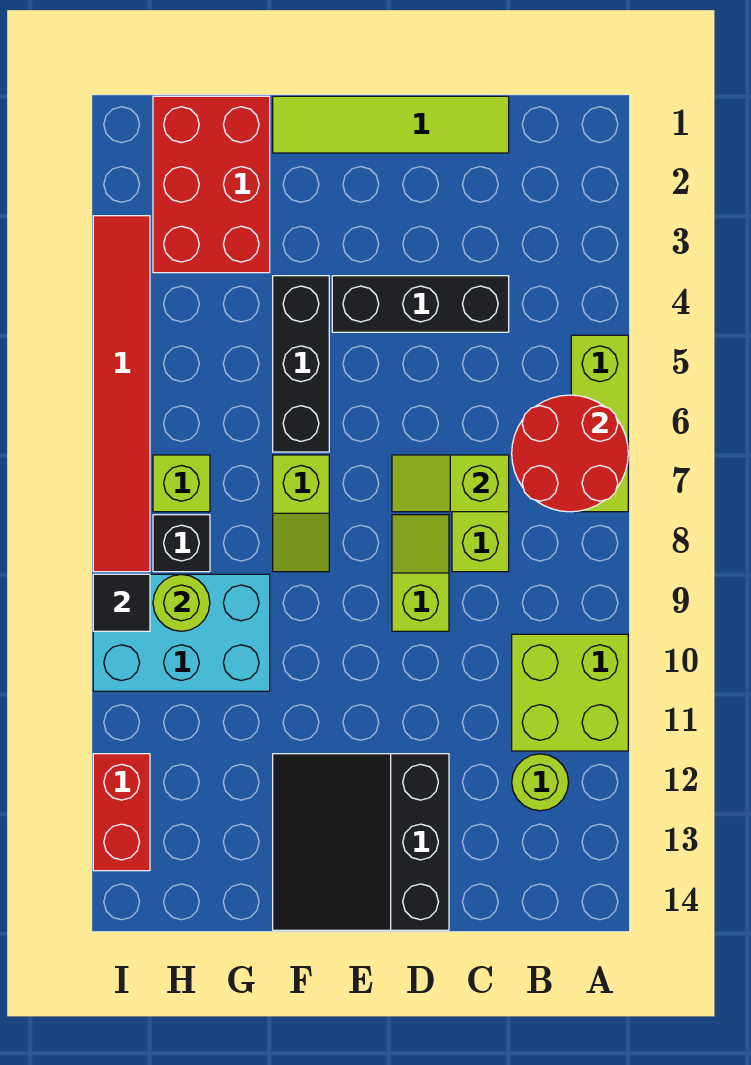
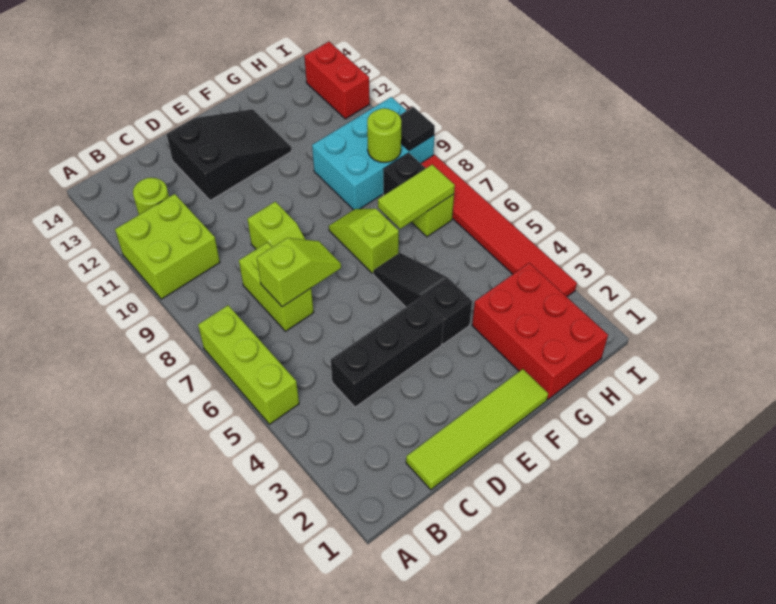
red 2x2 round brick [512,395,628,512] -> none
black 3x3 slope [273,754,449,930] -> black 2x3 slope [167,109,292,200]
black 1x3 brick [273,276,329,452] -> black 1x3 slope [373,253,472,344]
none -> lime 1x2 tile [378,165,455,229]

